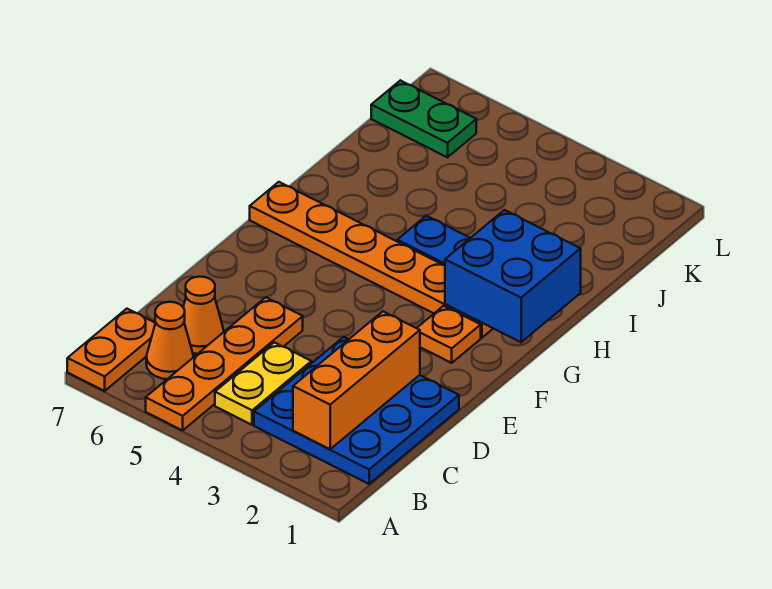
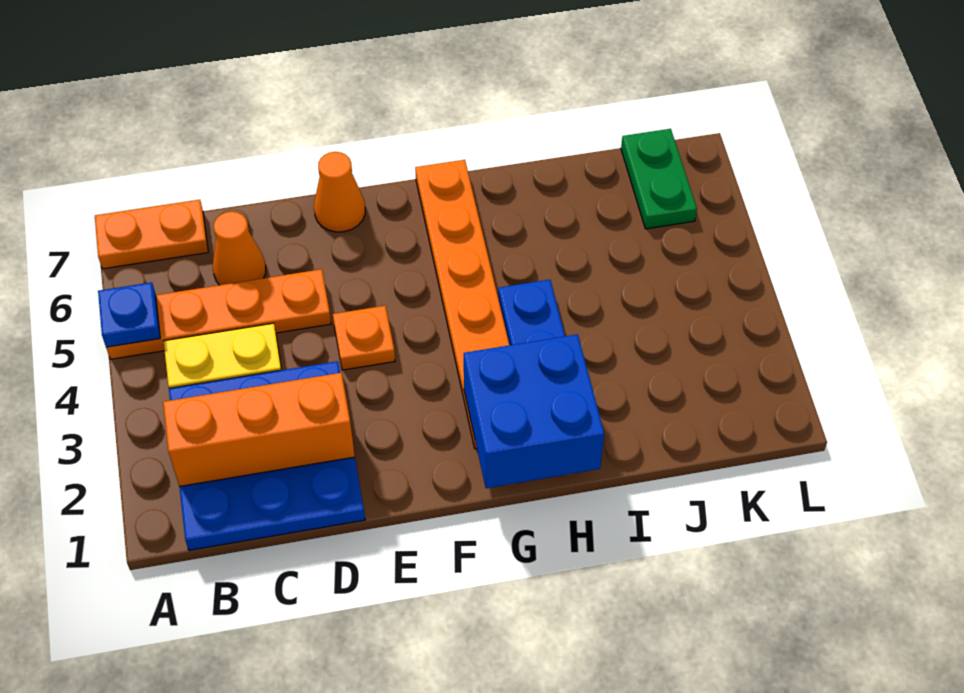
none -> blue 1x1 plate [98,282,160,347]
orange 1x1 cone [146,302,193,379] -> orange 1x1 cone moved to [314,152,365,232]
orange 1x1 plate [417,306,481,363] -> orange 1x1 plate moved to [333,306,395,370]

